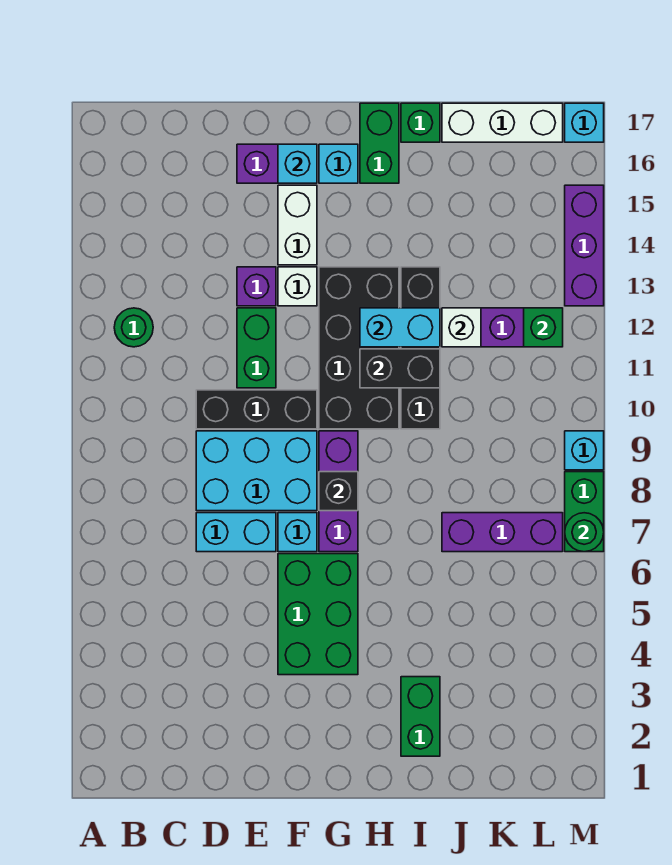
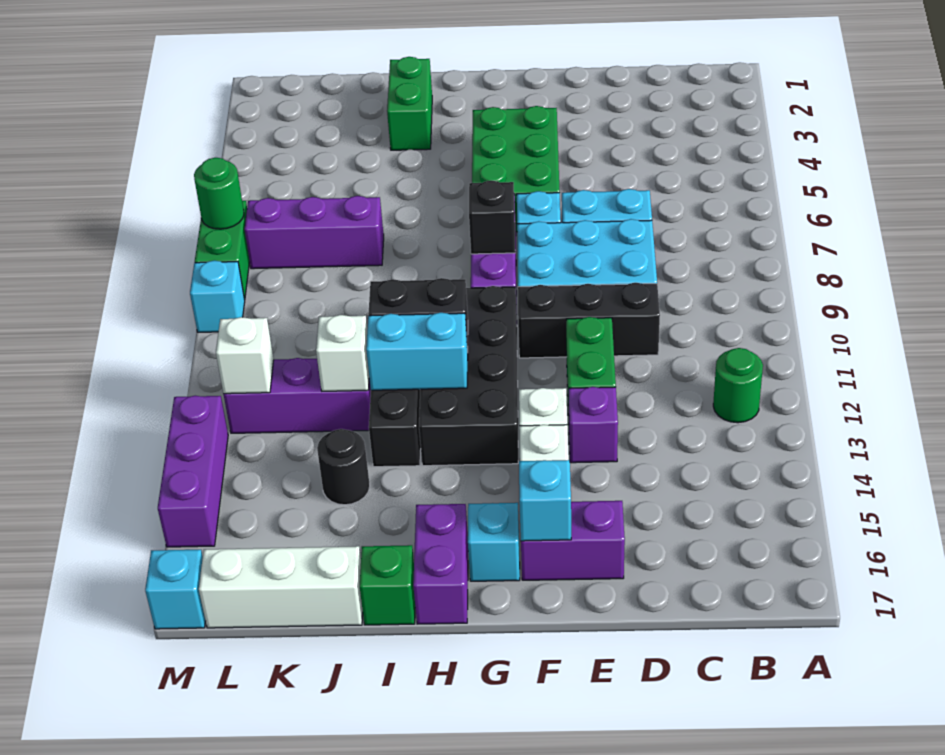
green 1x2 brick [360,103,399,183] -> purple 1x2 brick [413,504,468,624]
none -> black 1x1 round brick [317,429,370,505]
green 1x1 brick [524,308,563,347] -> white 1x1 brick [216,317,274,394]

